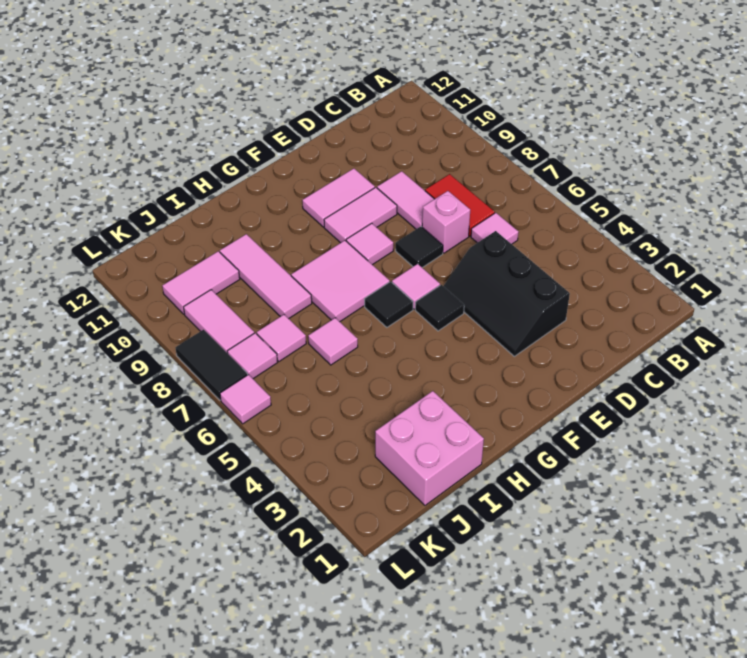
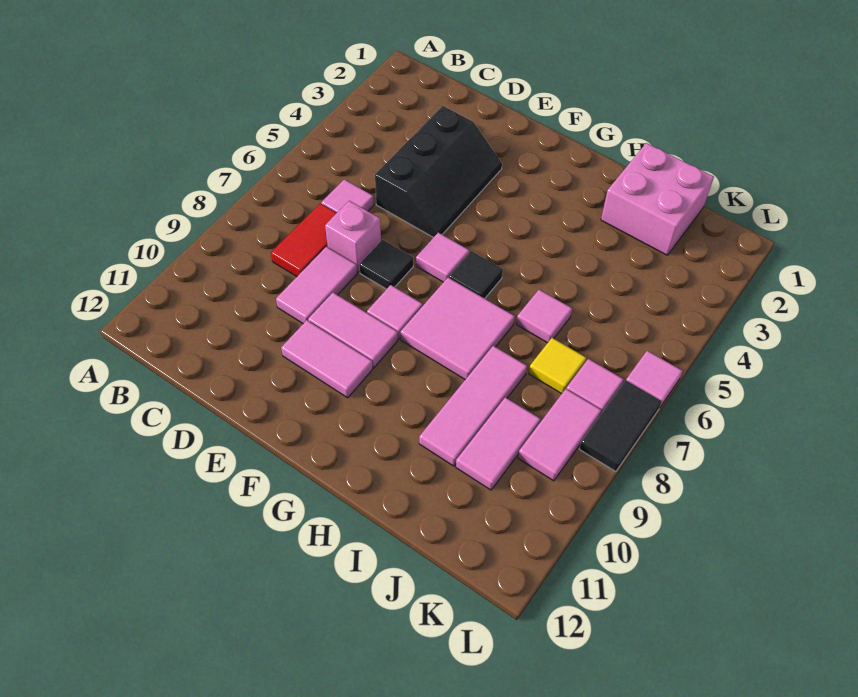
black 1x1 tile [415,285,464,331] -> none
pink 1x1 tile [257,315,306,361] -> yellow 1x1 tile [529,338,586,394]
pink 1x2 tile [162,251,240,314] -> pink 1x2 tile turned to [456,397,540,490]

